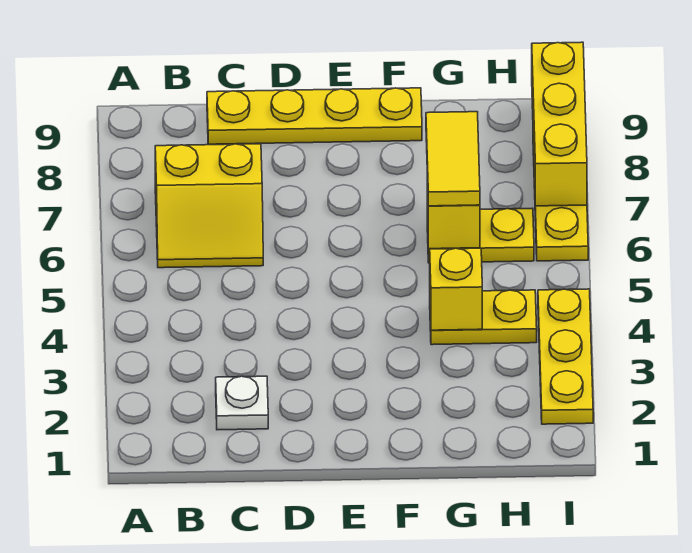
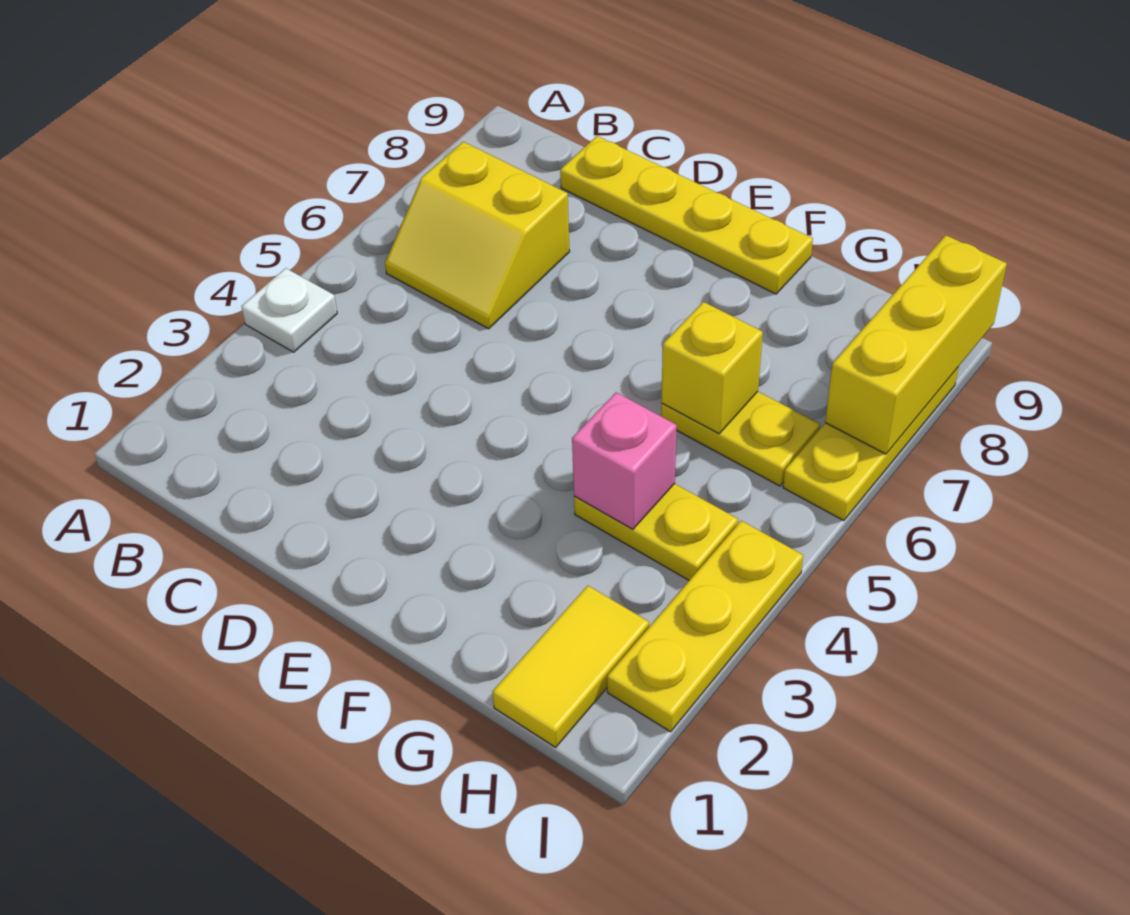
white 1x1 plate [216,376,268,430] -> white 1x1 plate moved to [241,268,337,352]
yellow 1x1 brick [430,248,482,330] -> pink 1x1 brick [572,392,677,529]
yellow 1x2 tile [426,112,480,206] -> yellow 1x2 tile moved to [492,586,649,747]

